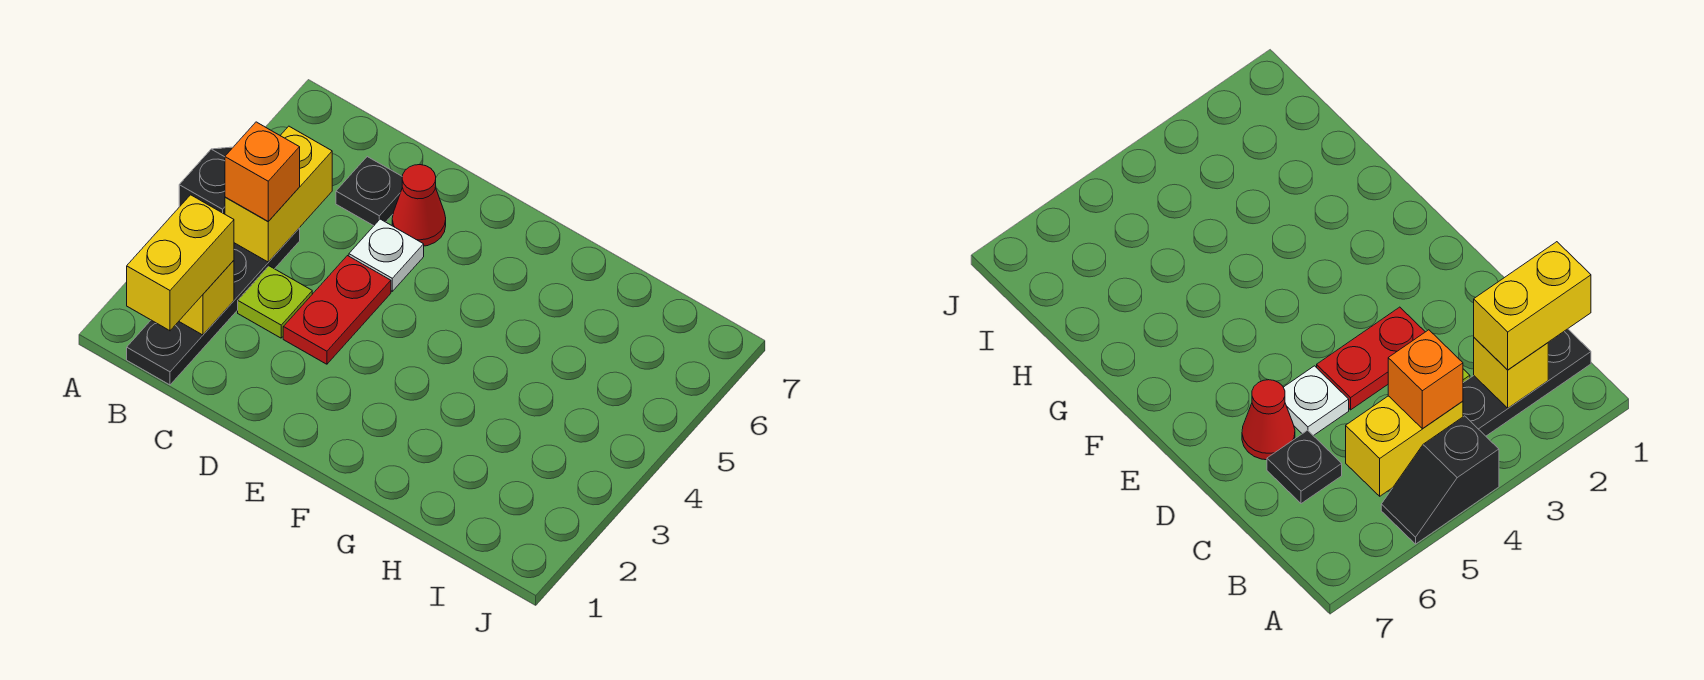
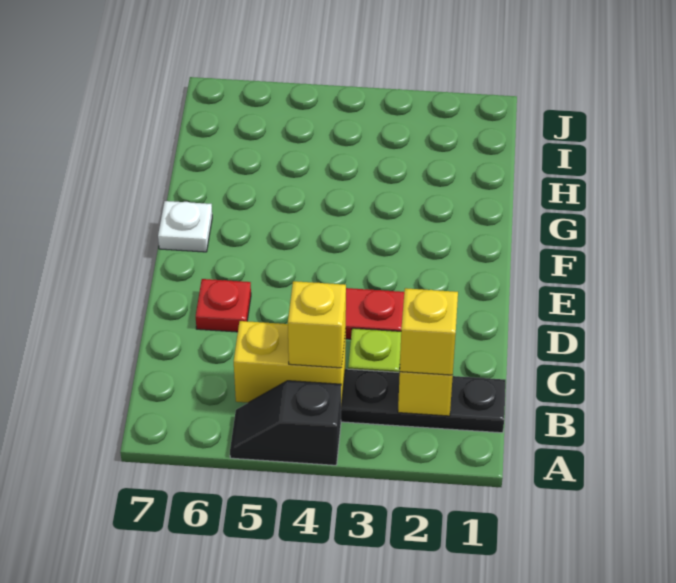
yellow 1x2 brick [127,195,234,331] -> yellow 1x1 brick [400,288,458,375]
orange 1x1 brick [225,122,300,221] -> yellow 1x1 brick [288,281,346,368]
black 1x1 plate [336,157,402,226] -> none
white 1x1 plate [349,219,424,291] -> white 1x1 plate moved to [158,201,212,252]
red 1x1 cone [392,165,446,246] -> red 1x1 plate [196,279,251,332]

